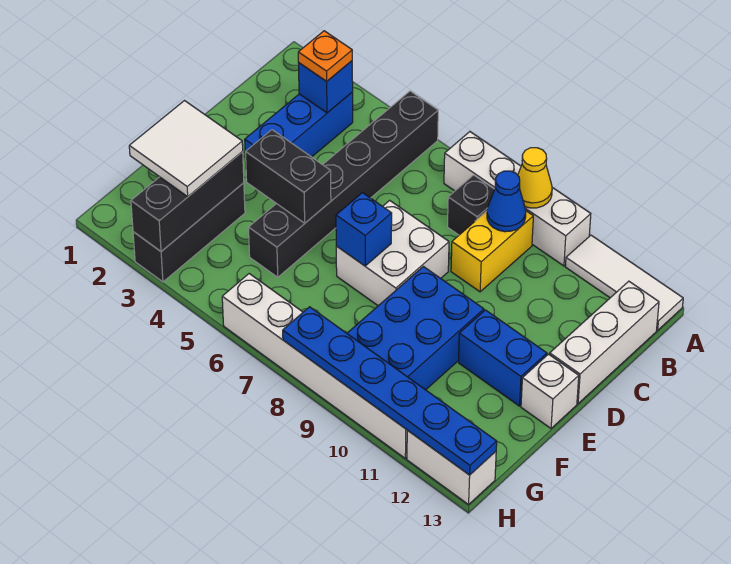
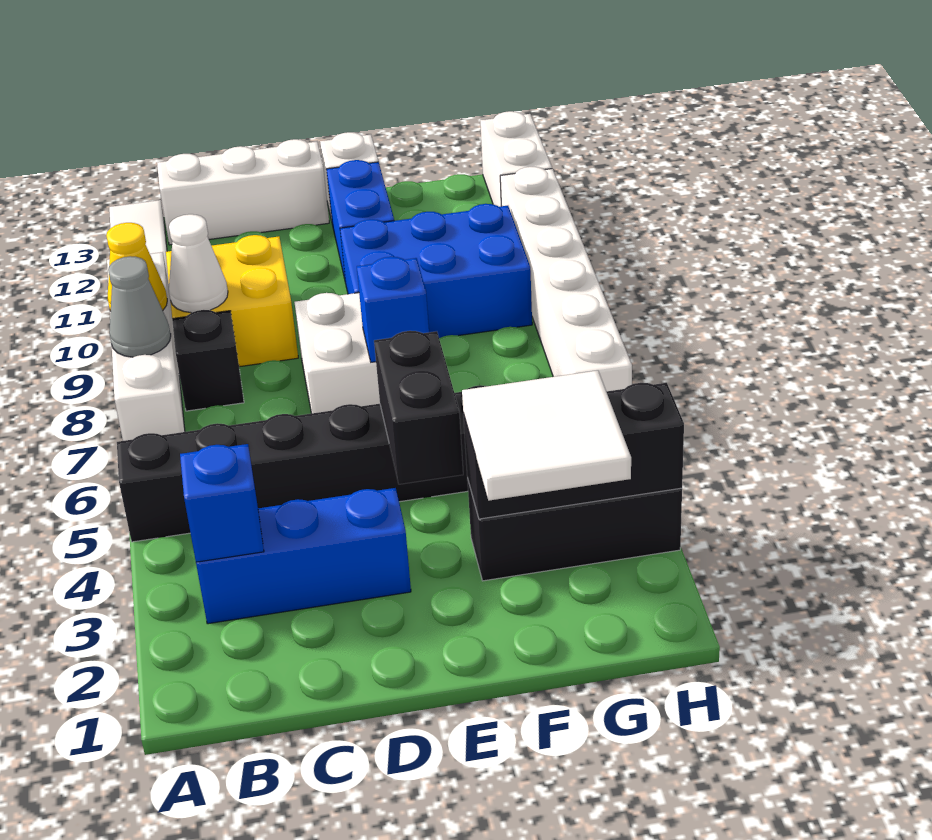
none -> grey 1x1 cone [108,256,171,357]
orange 1x1 plate [298,31,352,81] -> none
yellow 1x2 brick [451,211,533,292] -> yellow 2x2 brick [166,235,298,367]
blue 1x1 cone [487,171,526,232] -> white 1x1 cone [169,214,228,313]
blue 1x6 plate [283,307,497,475] -> none

